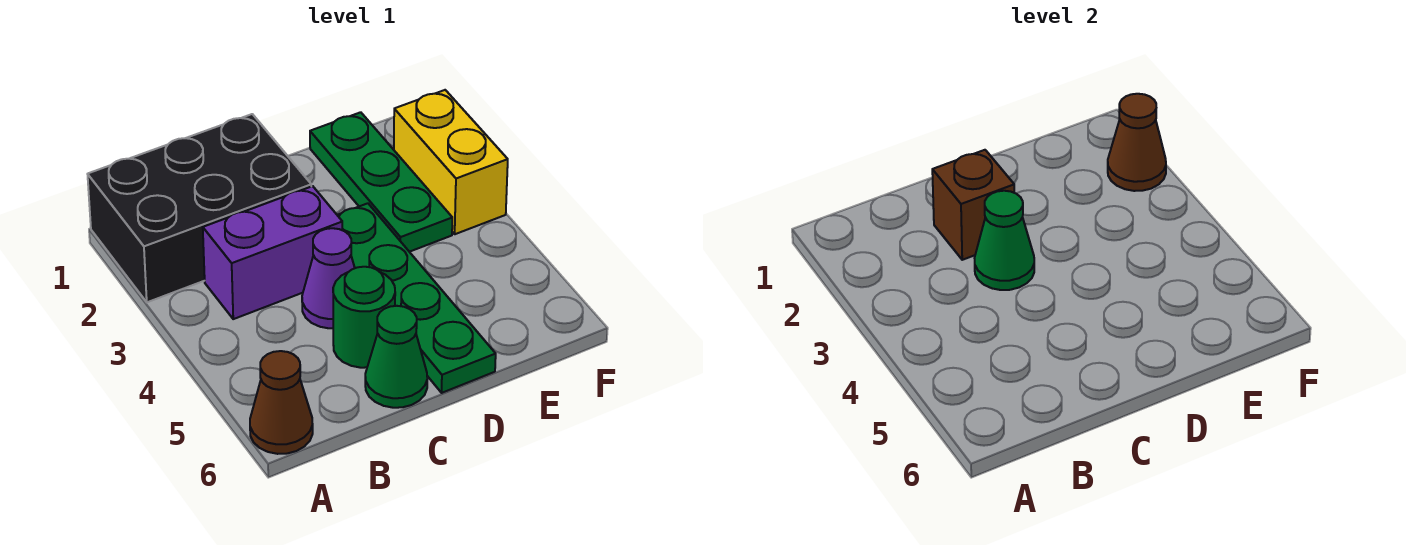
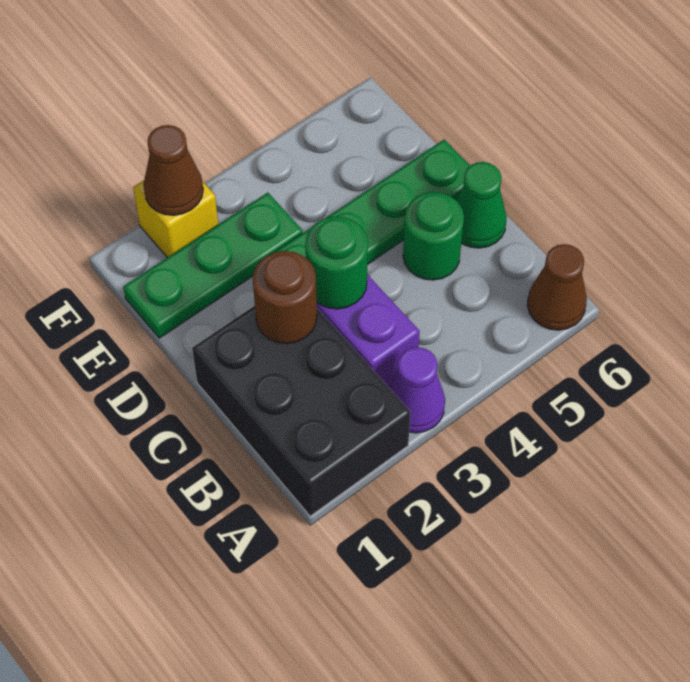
brown 1x1 brick [932,150,1014,260] -> brown 1x1 round brick [253,251,317,344]
green 1x1 cone [975,191,1034,290] -> green 1x1 round brick [305,216,368,309]
purple 1x1 cone [302,228,355,328] -> purple 1x1 cone moved to [389,347,445,433]
yellow 1x2 brick [394,90,508,234] -> yellow 1x1 brick [133,180,218,258]

